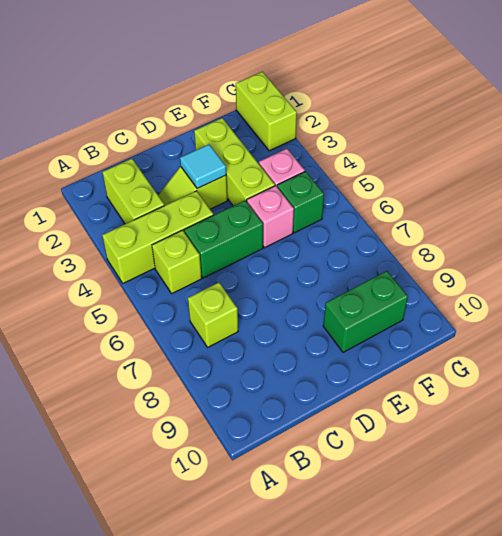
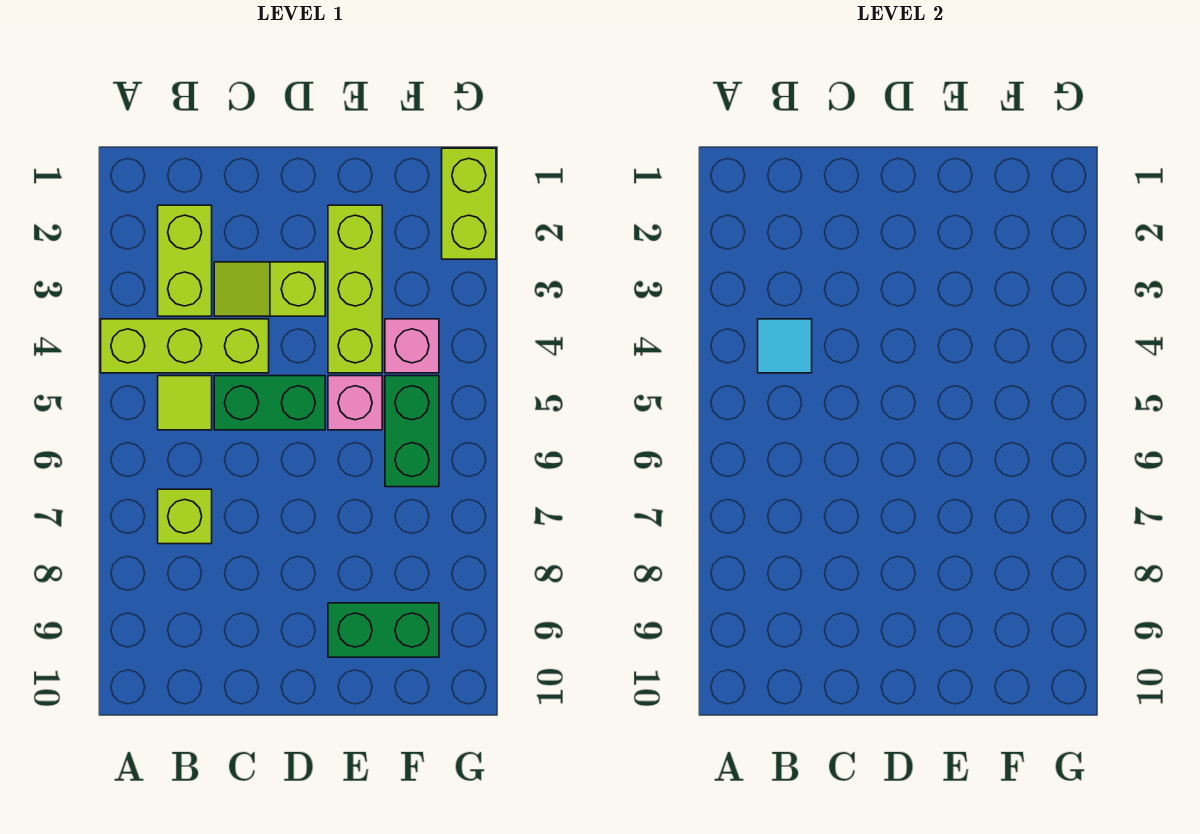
lime 1x1 brick [152,230,202,293] -> lime 1x1 tile [158,376,212,430]
cyan 1x1 tile [180,144,226,189] -> cyan 1x1 tile moved to [758,319,812,373]
green 1x1 brick [277,171,324,233] -> green 1x2 brick [385,376,439,487]

